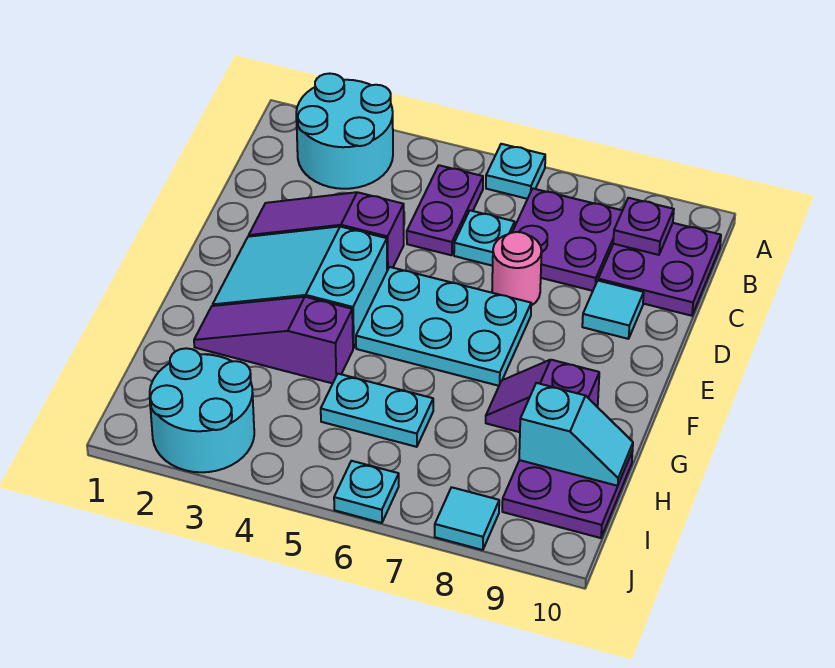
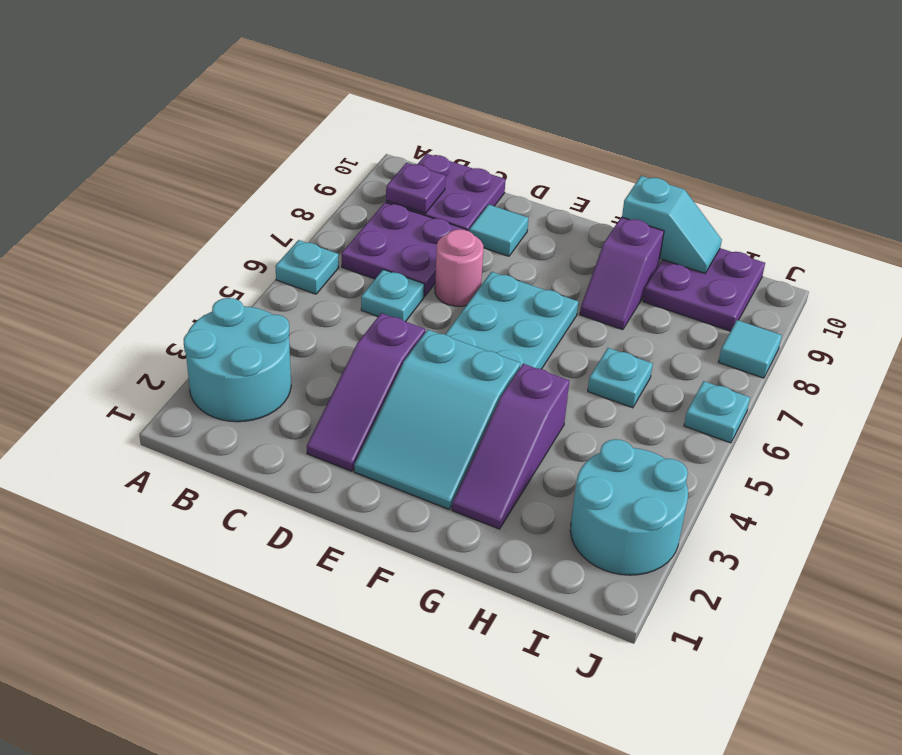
purple 1x2 plate [407,165,483,255] -> none
cyan 1x2 plate [321,374,433,447] -> cyan 1x1 plate [588,348,653,408]
cyan 1x2 slope [519,383,633,486] -> cyan 1x2 slope turned to [622,176,722,273]

